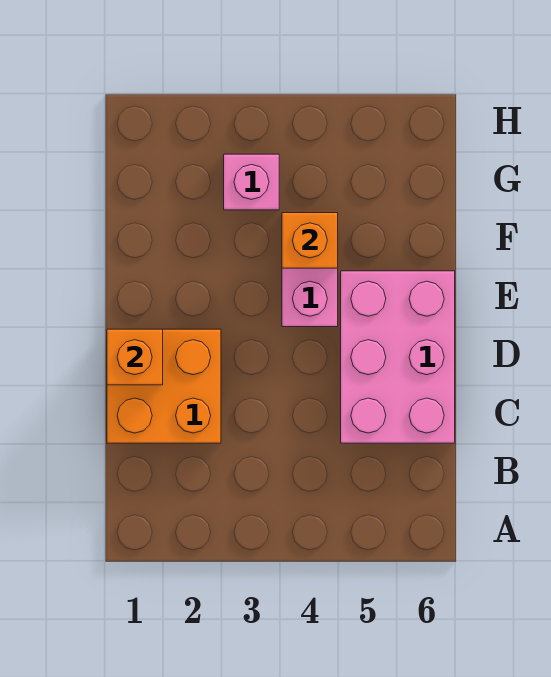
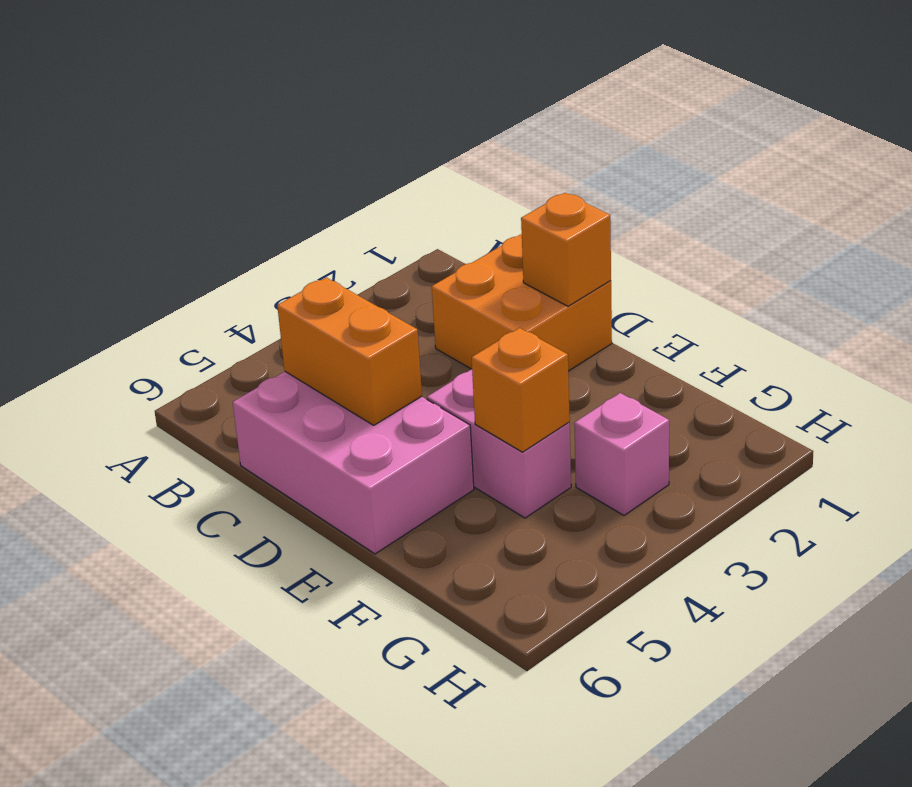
none -> orange 1x2 brick [277,277,422,425]

